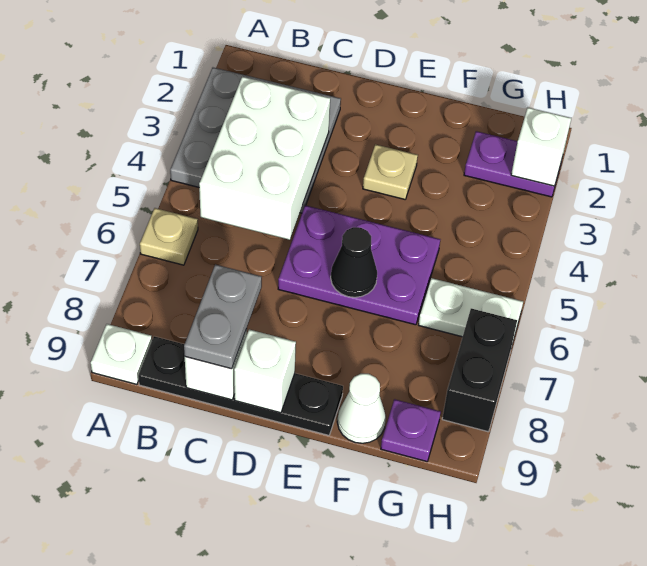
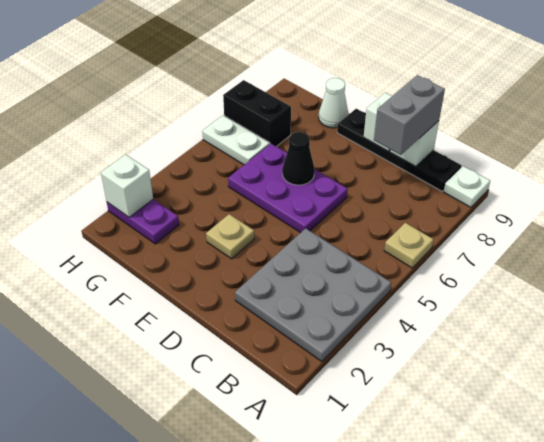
white 2x3 brick [199,77,330,240] -> none
grey 1x2 plate [184,265,262,369] -> grey 1x2 brick [374,75,445,155]
purple 1x1 plate [381,399,441,461] -> none
black 1x2 brick [442,308,517,432] -> black 1x2 brick turned to [223,80,291,147]

